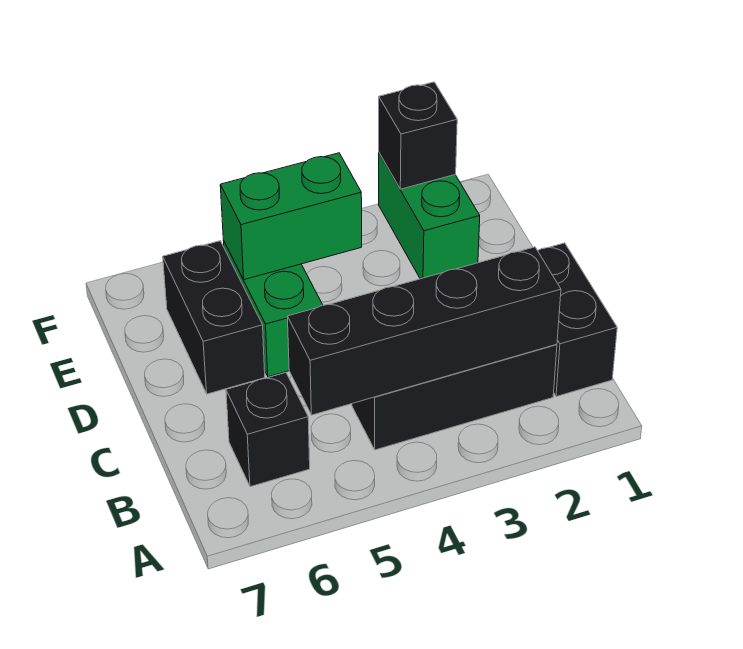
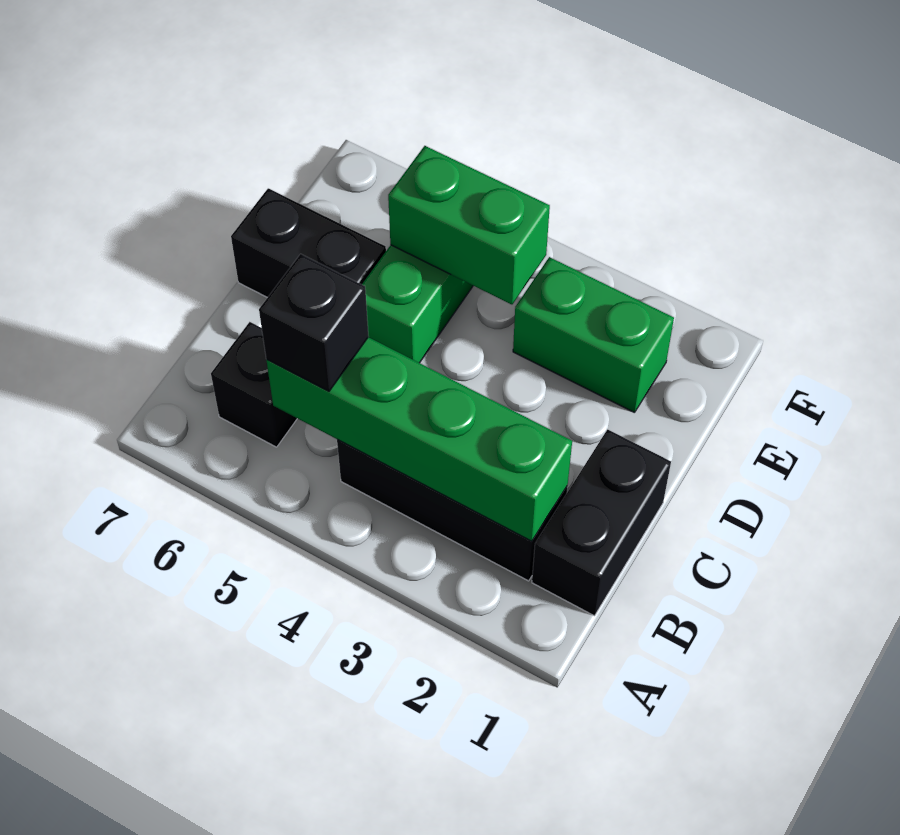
black 1x4 brick [287,247,561,415] -> green 1x4 brick [266,337,572,541]
black 1x2 brick [163,241,265,394] -> black 1x2 brick turned to [231,188,386,298]
green 1x2 brick [379,153,480,279] -> green 1x2 brick turned to [513,257,674,413]
black 1x1 brick [379,82,457,189] -> black 1x1 brick moved to [259,254,368,392]

